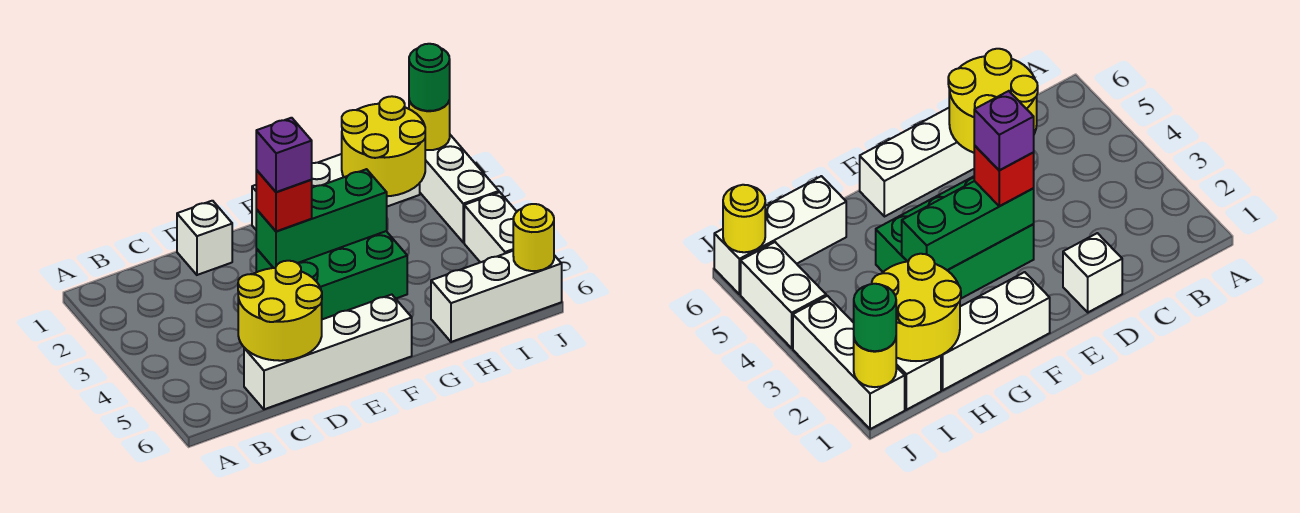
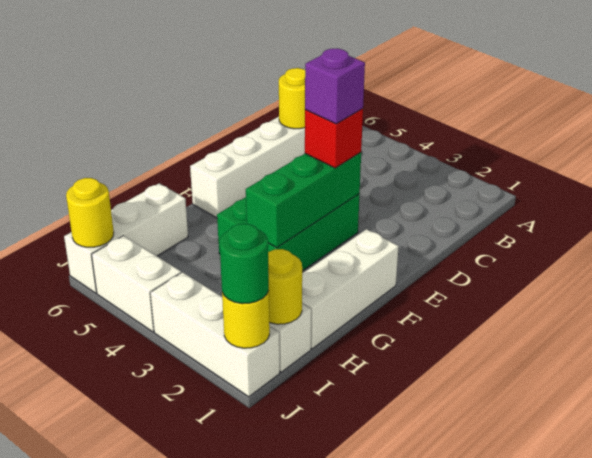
yellow 2x2 round brick [238,261,322,361] -> yellow 1x1 round brick [279,68,305,129]
white 1x1 brick [177,201,232,275] -> none
yellow 2x2 round brick [342,96,425,196] -> yellow 1x1 round brick [268,249,302,324]

